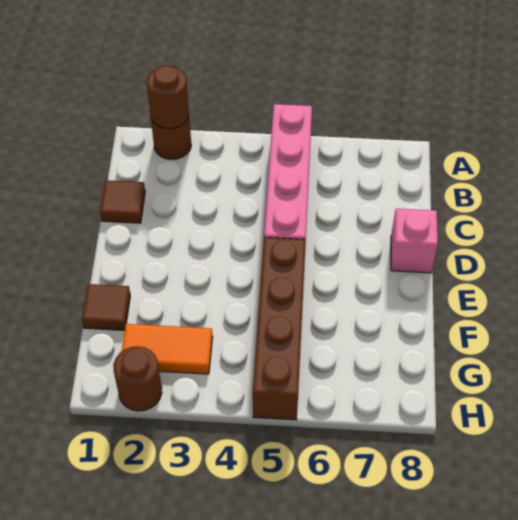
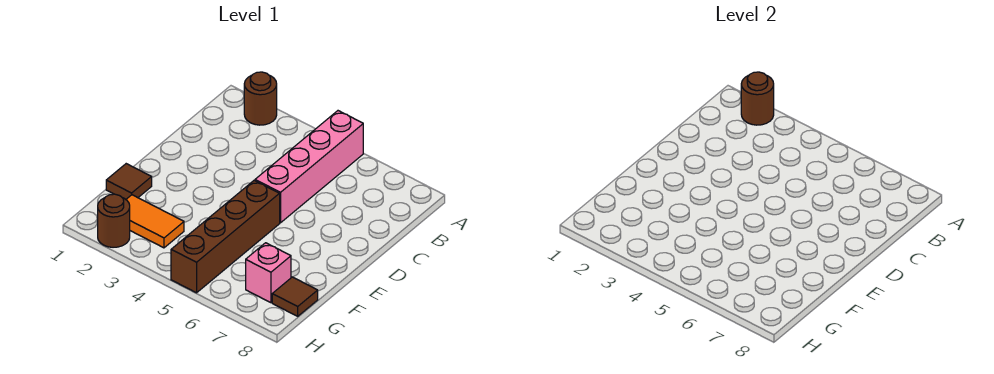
brown 1x1 tile [100,180,145,223] -> brown 1x1 tile moved to [272,277,318,316]
pink 1x1 brick [391,209,438,273] -> pink 1x1 brick moved to [246,243,291,303]

